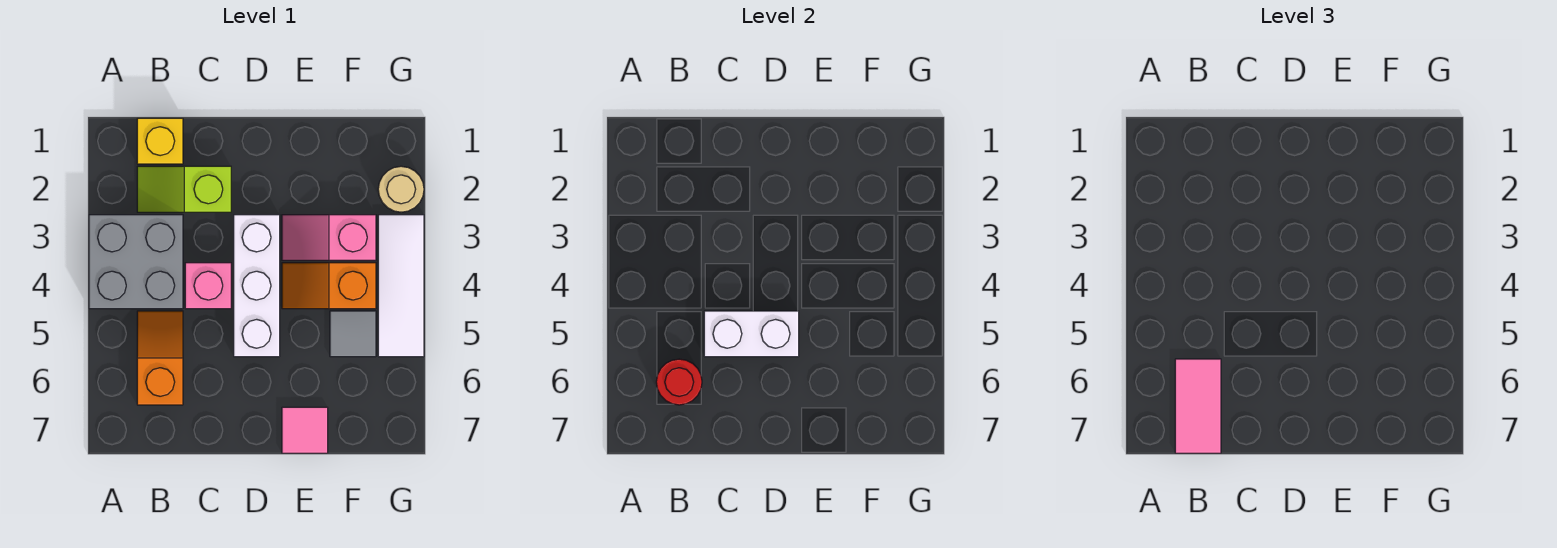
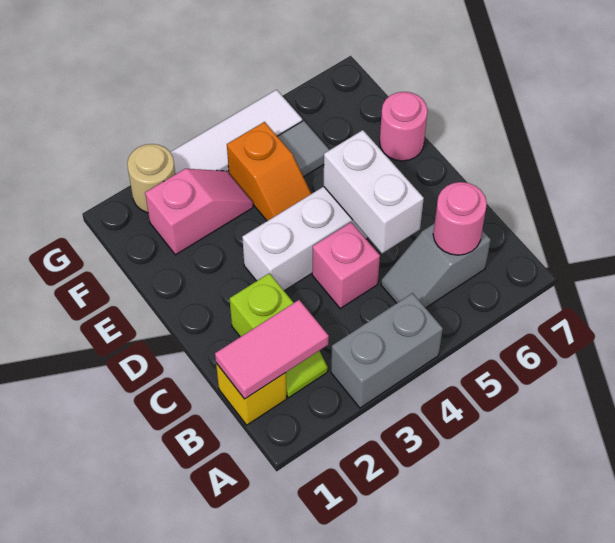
grey 2x2 brick [89,215,183,309] -> grey 1x2 brick [331,293,443,408]
orange 1x2 slope [137,311,183,405] -> grey 1x2 slope [381,223,491,308]
red 1x1 round brick [656,359,702,405] -> pink 1x1 round brick [433,182,487,255]
pink 1x2 tile [1175,359,1221,453] -> pink 1x2 tile moved to [215,300,329,399]
pink 1x2 slope [282,215,376,260] -> pink 1x2 slope turned to [145,169,253,255]
pink 1x1 tile [282,407,328,453] -> pink 1x1 round brick [380,92,428,161]

